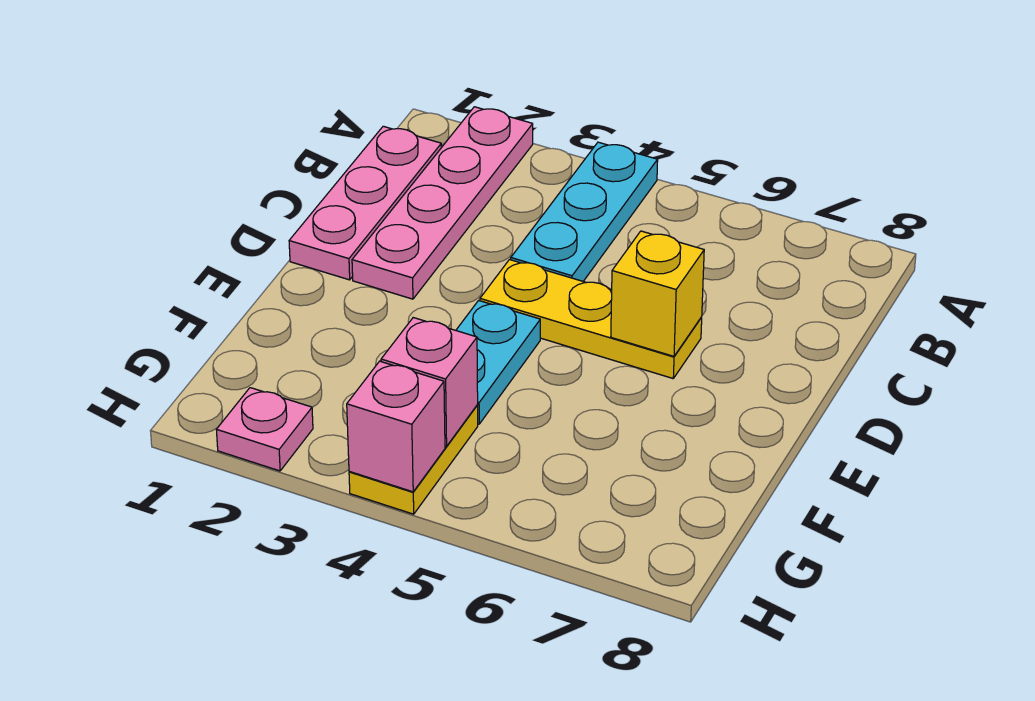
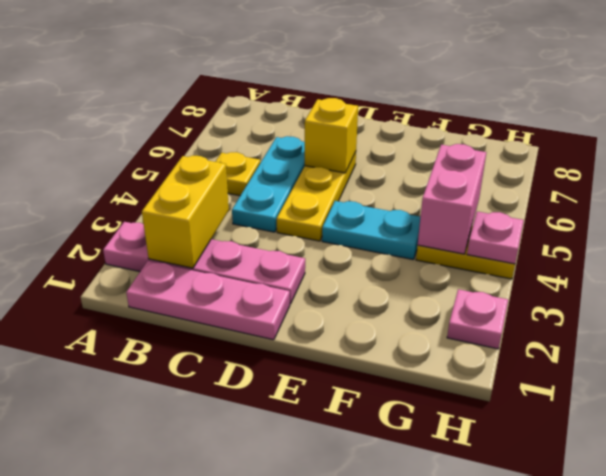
cyan 1x3 plate [511,142,658,281] -> cyan 1x3 plate turned to [232,136,305,232]
none -> yellow 1x2 brick [142,156,229,268]
none -> yellow 1x1 plate [215,152,260,196]
pink 1x1 brick [381,318,478,446] -> pink 1x2 brick [418,144,486,254]
pink 1x1 brick [347,361,445,492] -> pink 1x1 plate [467,212,524,264]

